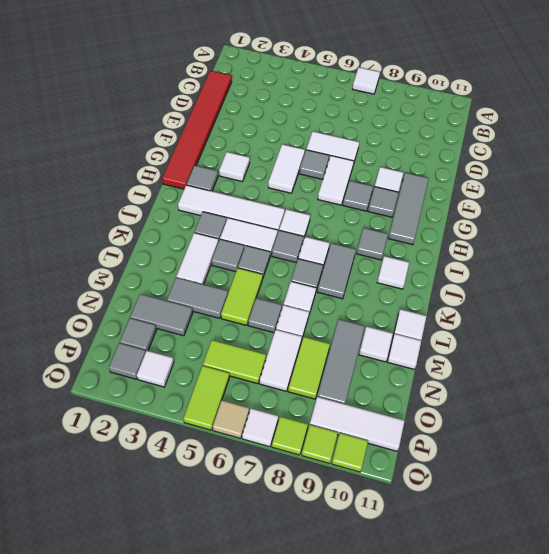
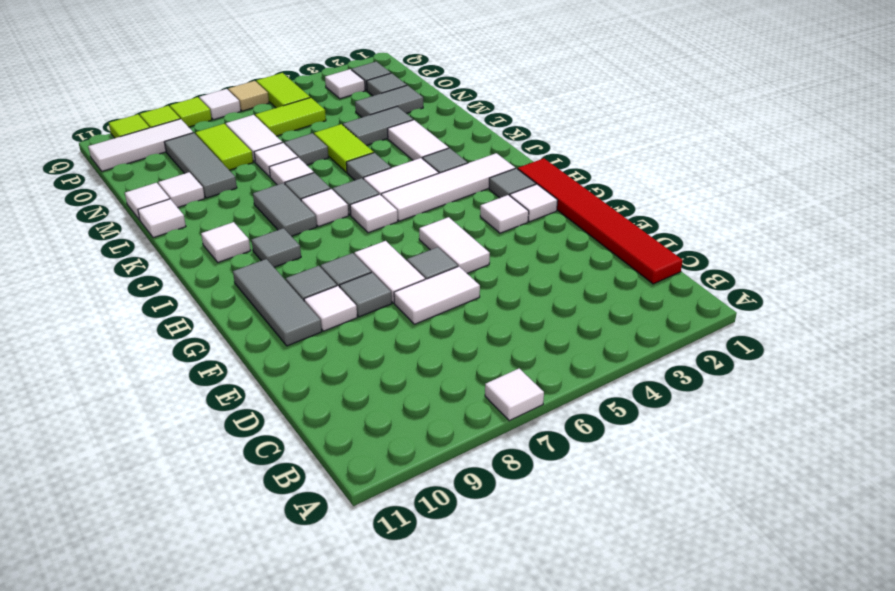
none -> white 1x1 tile [510,184,558,222]
grey 1x1 tile [212,239,244,272] -> grey 1x1 tile moved to [339,273,392,317]

